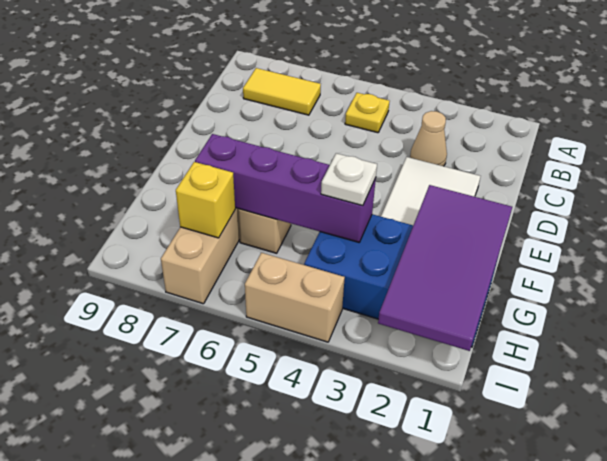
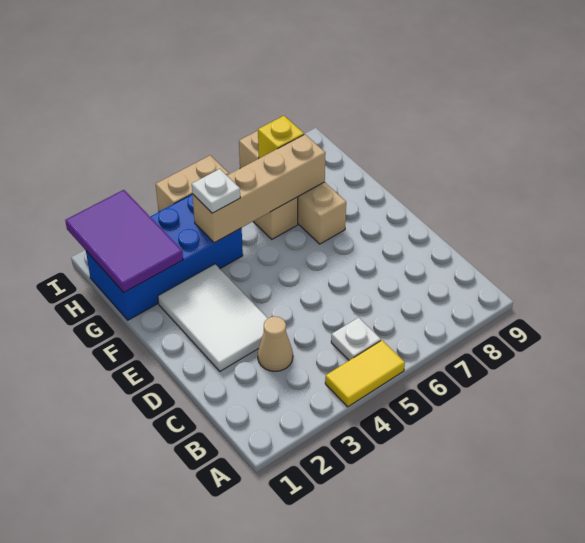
yellow 1x1 plate [345,93,390,133] -> white 1x1 plate [331,317,381,360]
yellow 1x2 tile [243,68,321,115] -> yellow 1x2 tile moved to [325,340,405,407]
purple 2x4 tile [378,185,512,351] -> purple 2x3 tile [65,190,183,292]
purple 1x4 brick [195,134,376,242] -> tan 1x4 brick [192,134,326,243]

